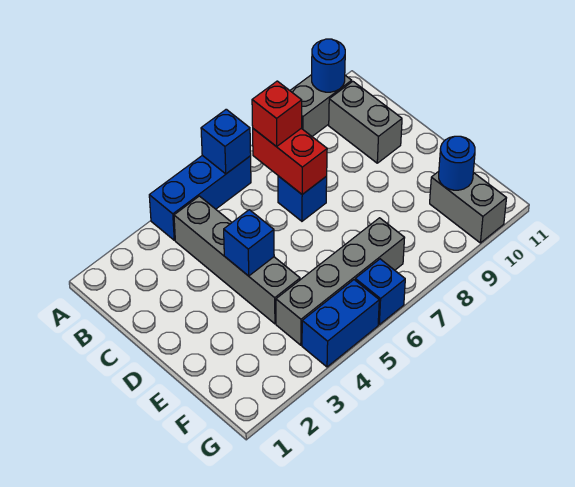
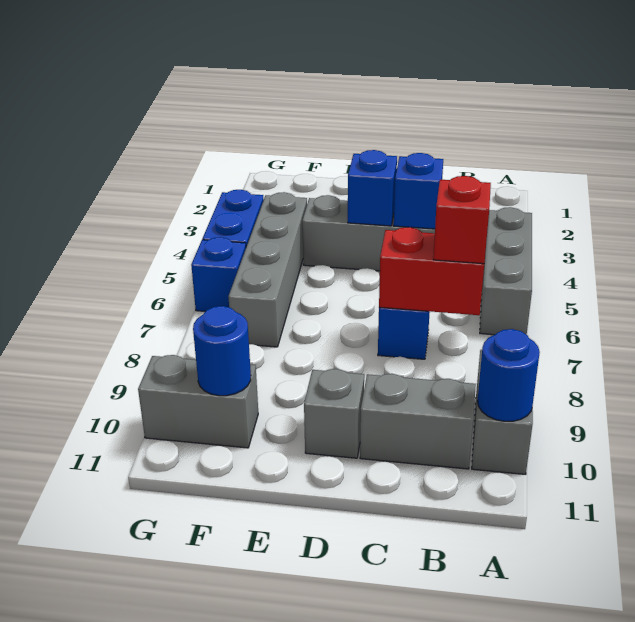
blue 1x3 brick [149,155,251,240] -> grey 1x3 brick [480,207,532,335]
blue 1x1 brick [201,109,251,174] -> blue 1x1 brick moved to [394,153,443,229]
none -> grey 1x1 brick [304,369,364,458]

